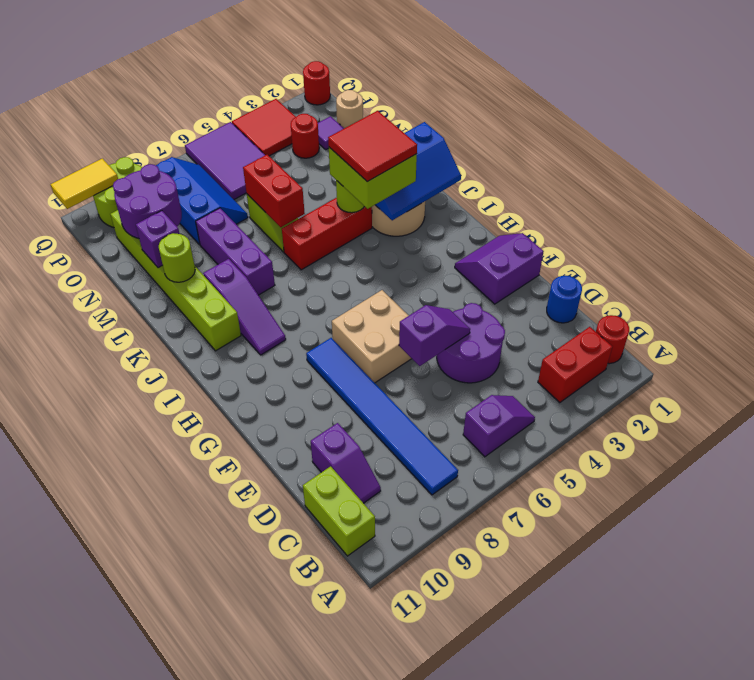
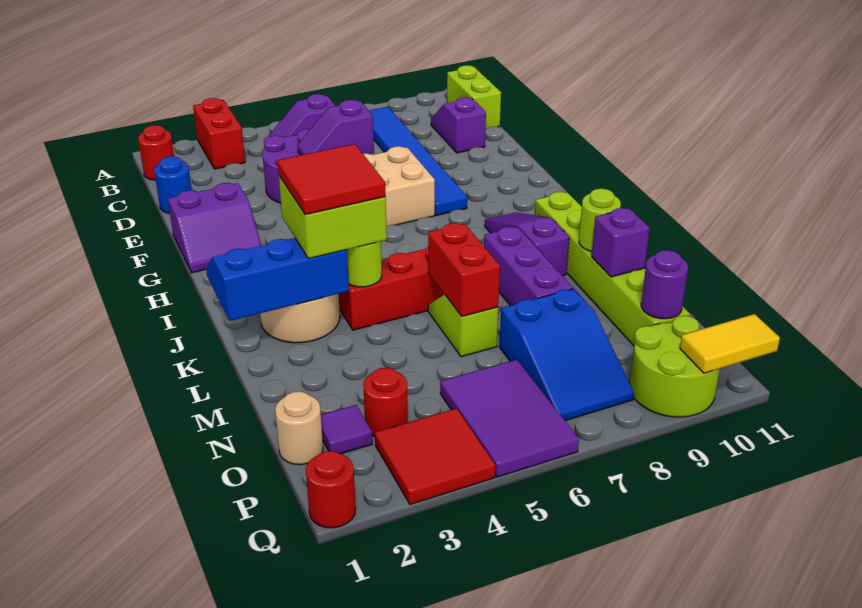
red 1x2 brick [538,327,612,403] -> red 1x2 brick turned to [193,98,245,169]
blue 2x3 slope [156,157,248,245] -> blue 2x3 slope turned to [499,289,634,421]
purple 2x2 round brick [113,164,182,238] -> purple 1x1 round brick [641,250,688,319]

